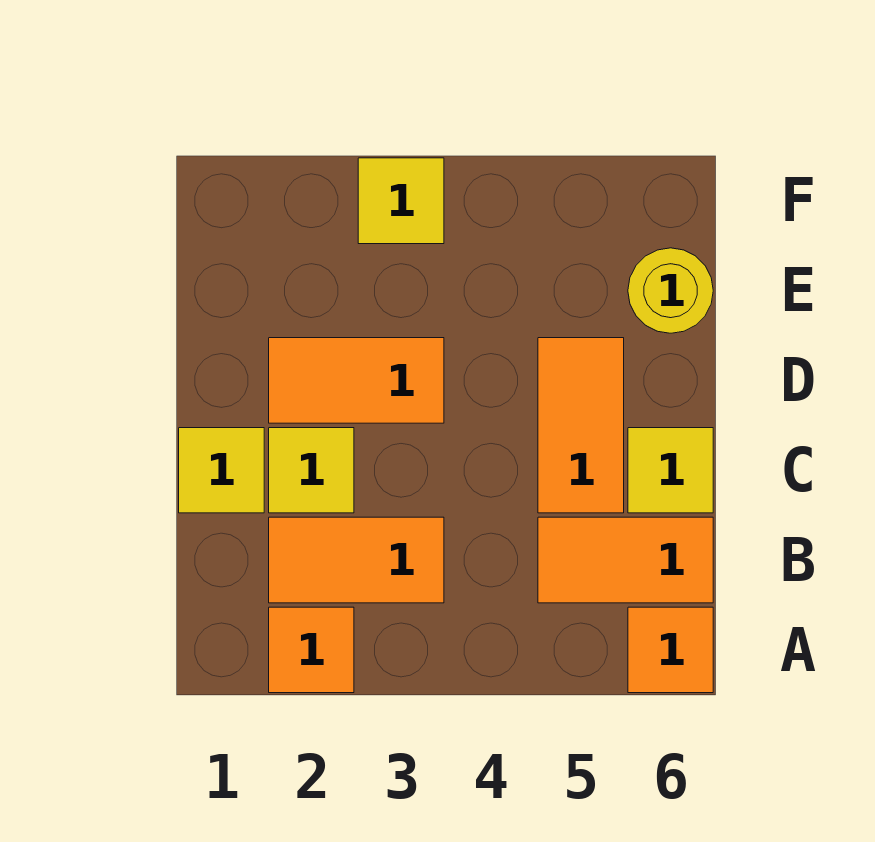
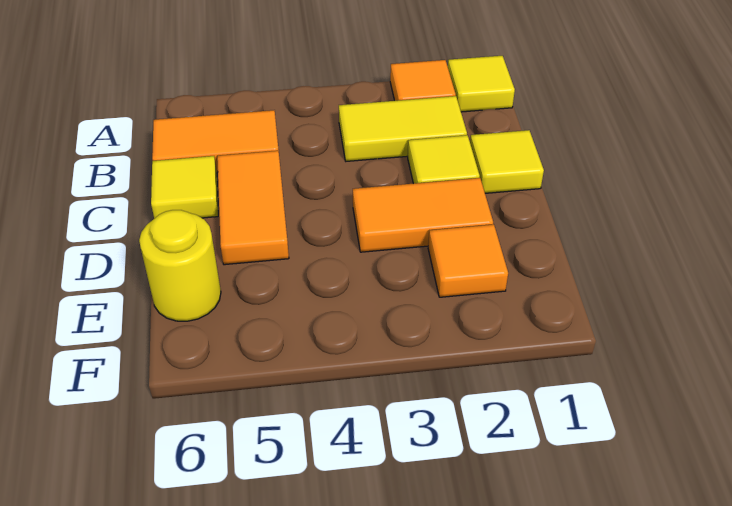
orange 1x1 tile [628,607,713,693] -> orange 1x1 tile moved to [428,224,508,297]
orange 1x2 tile [269,517,444,603] -> yellow 1x2 tile [339,96,467,161]
yellow 1x1 tile [358,158,444,244] -> yellow 1x1 tile moved to [448,56,515,112]

